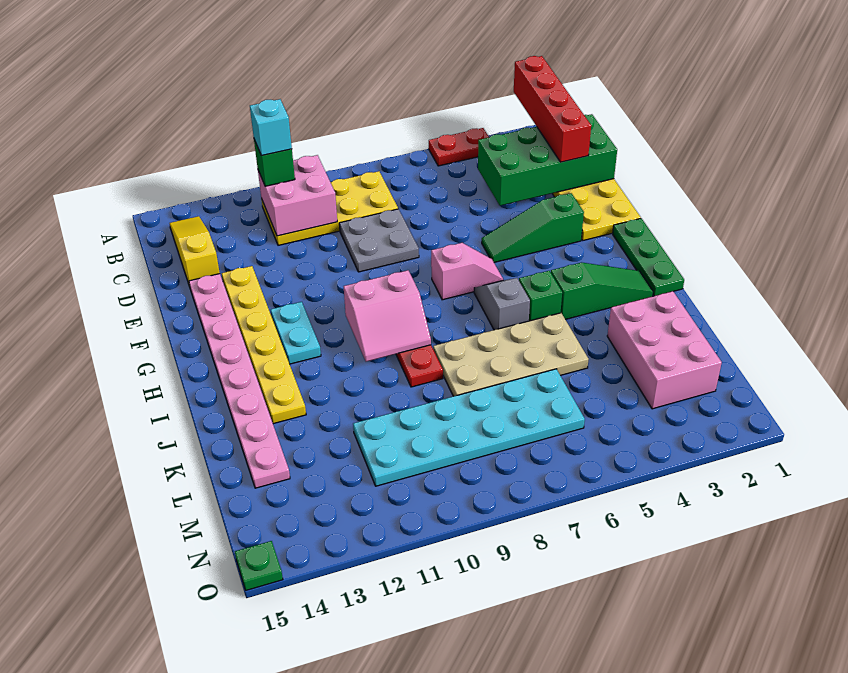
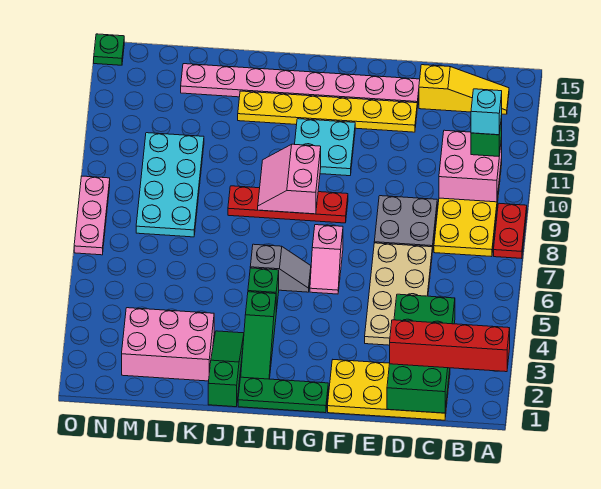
red 1x2 plate [429,128,489,166] -> red 1x2 plate moved to [494,203,527,259]
green 1x3 slope [482,193,584,262] -> green 1x3 slope moved to [208,331,244,407]
cyan 1x2 plate [271,302,321,364] -> cyan 2x2 plate [295,119,355,176]
tan 2x4 plate [433,313,589,396] -> tan 2x4 plate moved to [365,243,432,345]
cyan 2x6 plate [353,369,585,486] -> cyan 2x4 plate [136,133,204,237]
none -> pink 1x3 plate [74,176,110,255]

